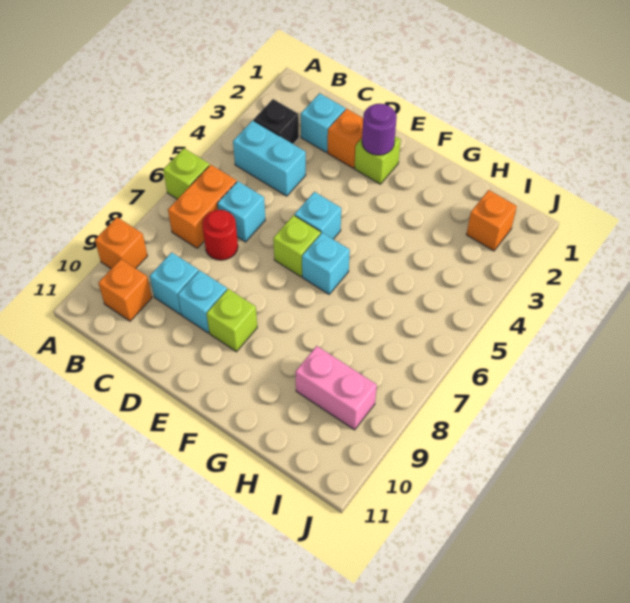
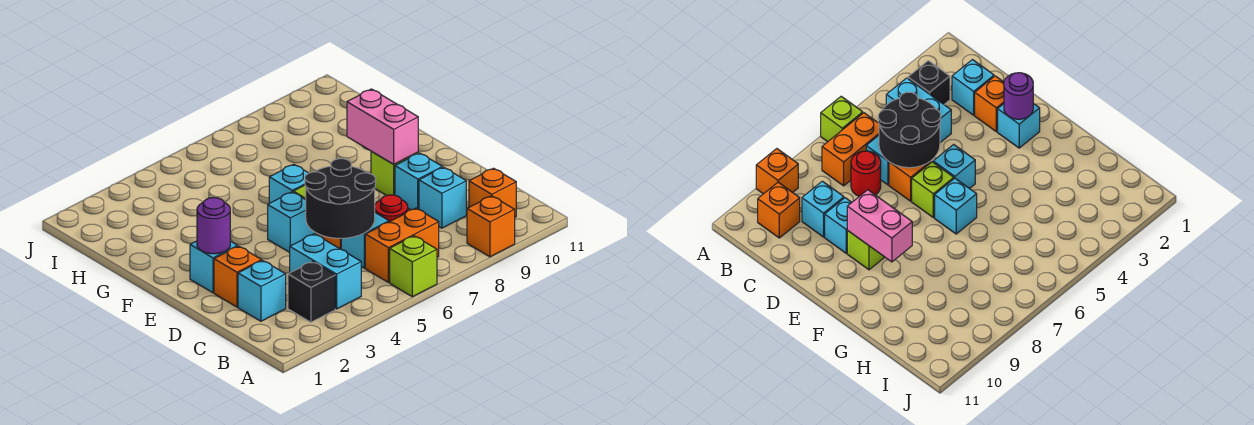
none -> black 2x2 round brick [305,159,376,238]
lime 1x1 brick [354,137,401,184] -> cyan 1x1 brick [190,241,237,293]
pink 1x2 brick [295,346,377,430] -> pink 1x2 brick moved to [347,89,418,164]
orange 1x1 brick [466,190,517,251] -> orange 1x1 brick moved to [889,161,931,201]

